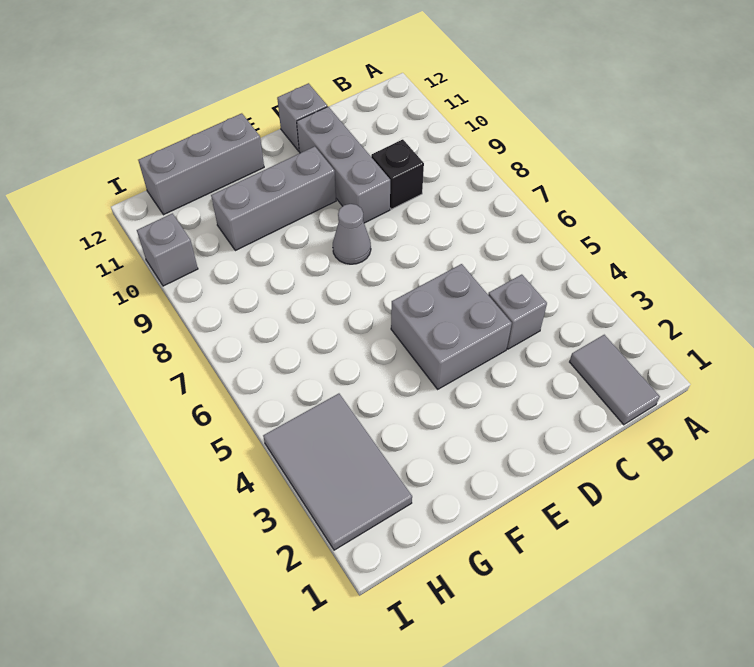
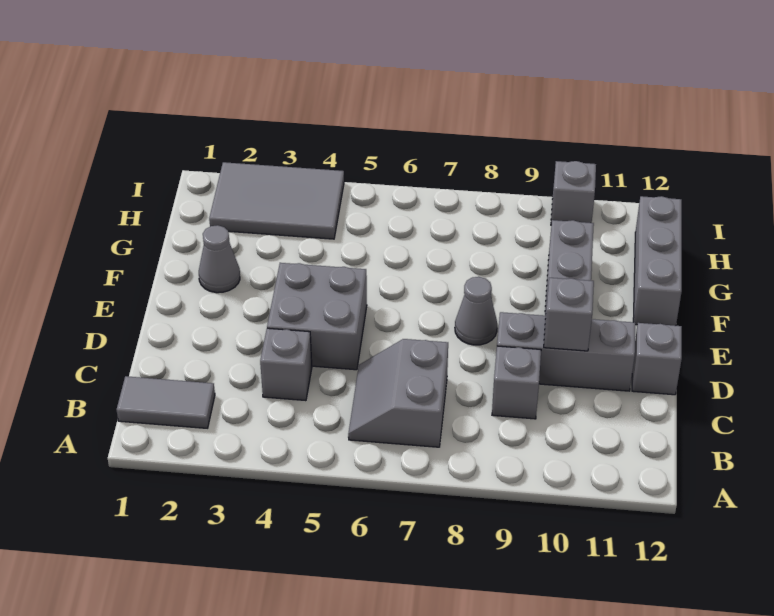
none -> grey 2x2 slope [348,339,448,447]
black 1x1 brick [371,139,424,209] -> grey 1x1 brick [492,346,541,419]
none -> grey 1x1 brick [544,278,594,351]
none -> grey 1x1 cone [199,225,240,293]

